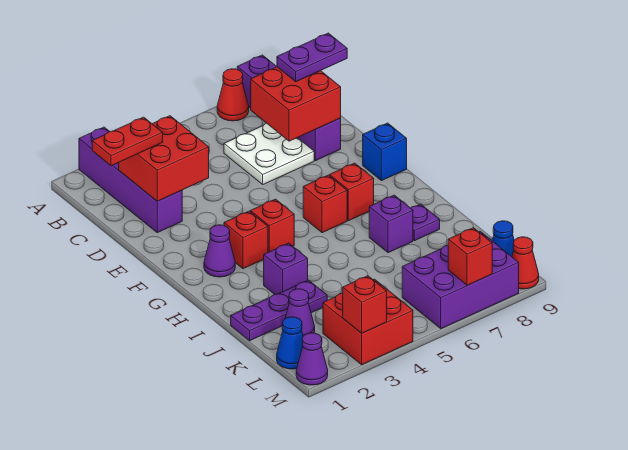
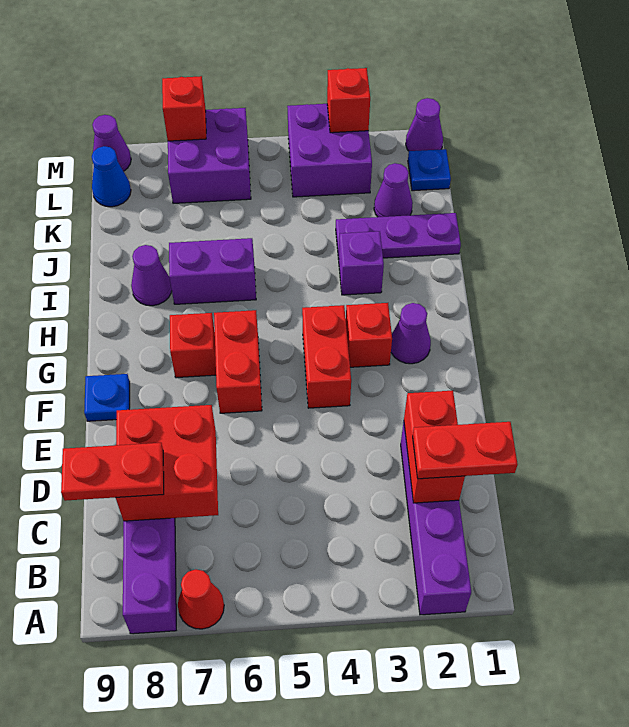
red 2x2 brick [119,116,209,201] -> red 1x2 brick [404,391,465,503]
white 2x2 plate [224,123,314,184] -> none
purple 1x2 plate [277,33,347,82] -> red 1x2 plate [61,443,164,501]
blue 1x1 brick [363,123,407,181] -> blue 1x1 plate [84,374,130,421]
red 1x1 brick [250,199,294,252] -> red 1x2 brick [302,305,351,408]
red 1x1 brick [303,175,347,233] -> red 1x2 brick [214,310,262,413]
purple 1x1 brick [369,195,413,253] -> purple 1x2 brick [169,238,256,304]
purple 1x1 plate [411,204,440,241] -> purple 1x1 cone [131,245,172,306]
blue 1x1 cone [277,317,303,369] -> blue 1x1 plate [408,149,451,191]
red 2x2 brick [323,279,413,365] -> purple 2x2 brick [287,104,372,197]
purple 2x3 brick [402,231,519,329] -> purple 2x2 brick [168,108,251,203]
red 1x1 cone [512,237,539,289] -> purple 1x1 cone [92,115,131,171]

